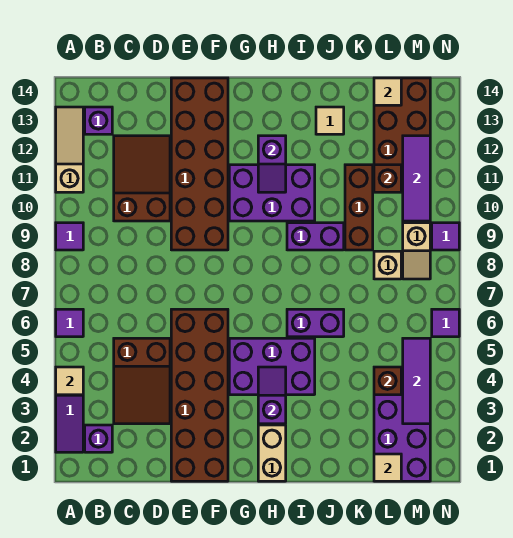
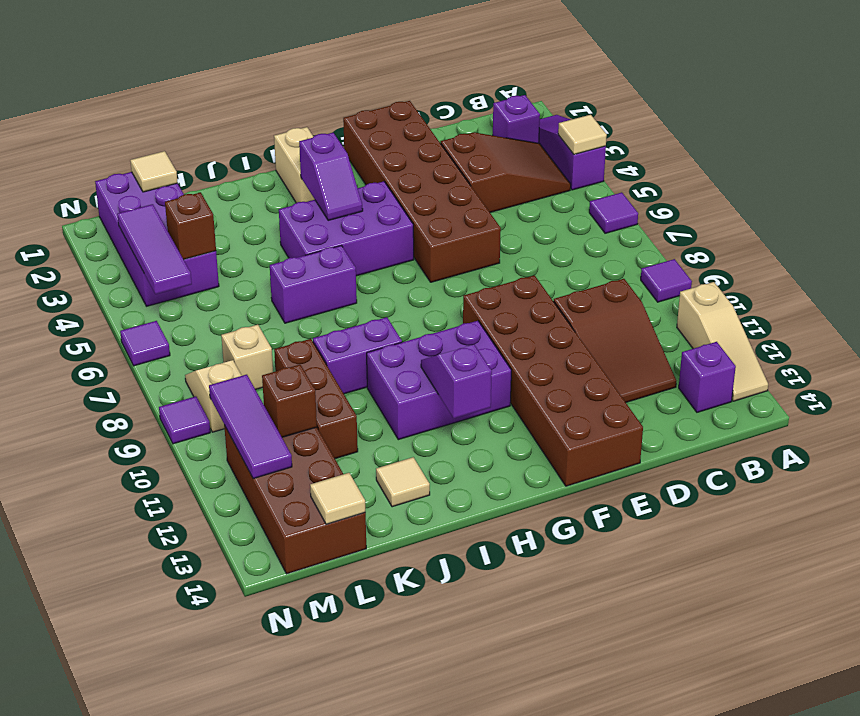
brown 2x3 slope [114,338,170,424] -> brown 2x3 slope turned to [441,132,571,212]

